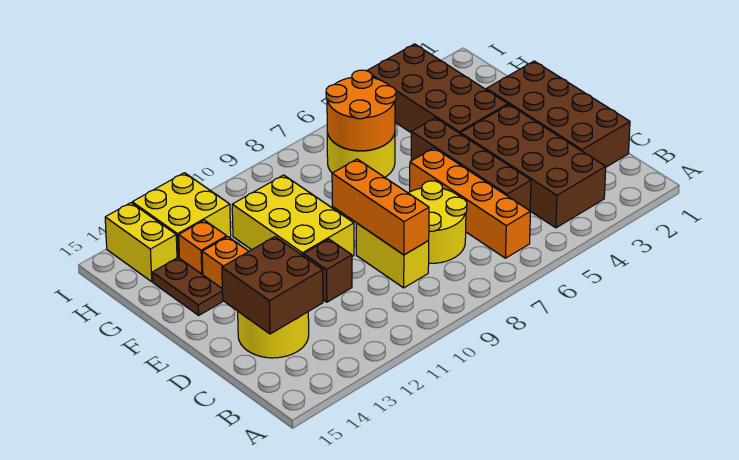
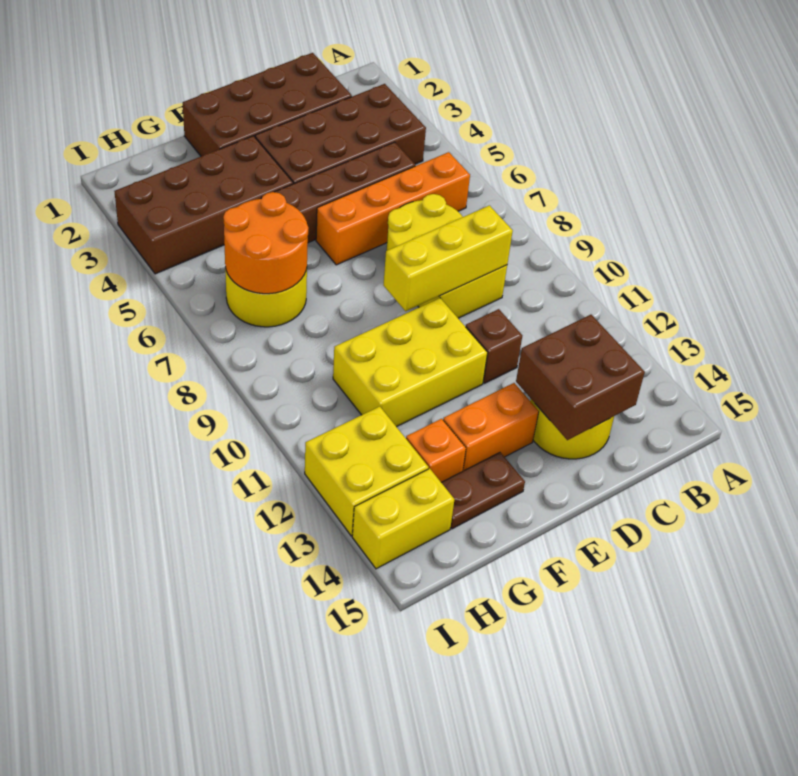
orange 1x3 brick [332,159,429,255] -> yellow 1x3 brick [383,205,513,311]

